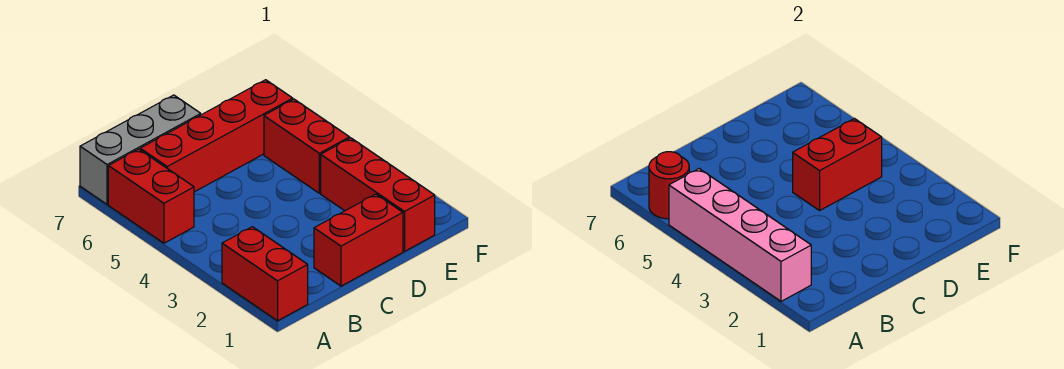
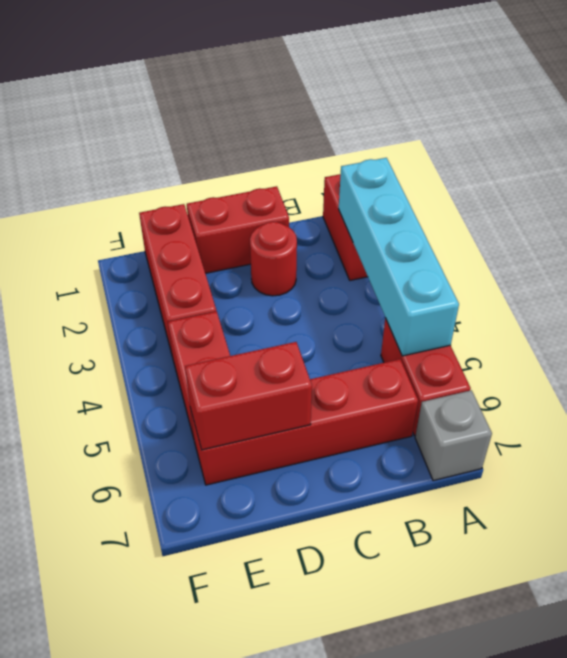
pink 1x4 brick [669,169,811,301] -> cyan 1x4 brick [339,158,459,356]
red 1x1 round brick [649,152,689,219] -> red 1x1 round brick moved to [250,222,297,296]
grey 1x3 brick [80,95,201,204] -> grey 1x1 brick [415,390,492,481]
red 1x2 brick [793,118,882,211] -> red 1x2 brick moved to [185,342,312,450]

